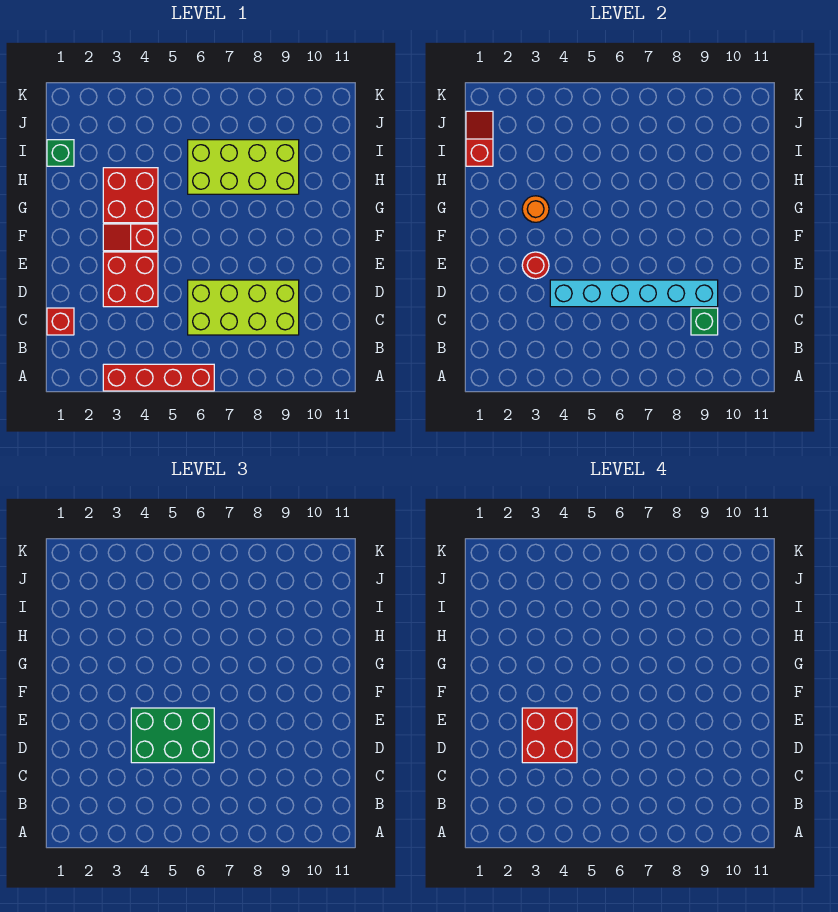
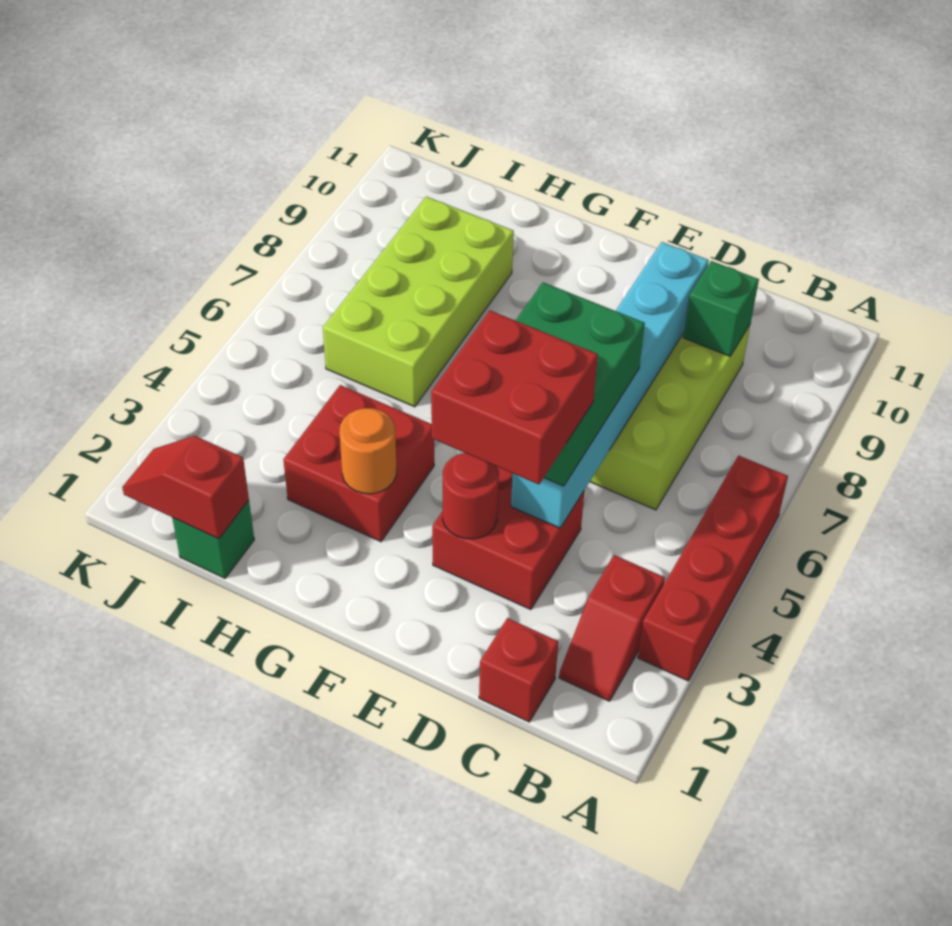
red 1x2 slope [103,224,158,251] -> red 1x2 slope moved to [559,555,665,701]

